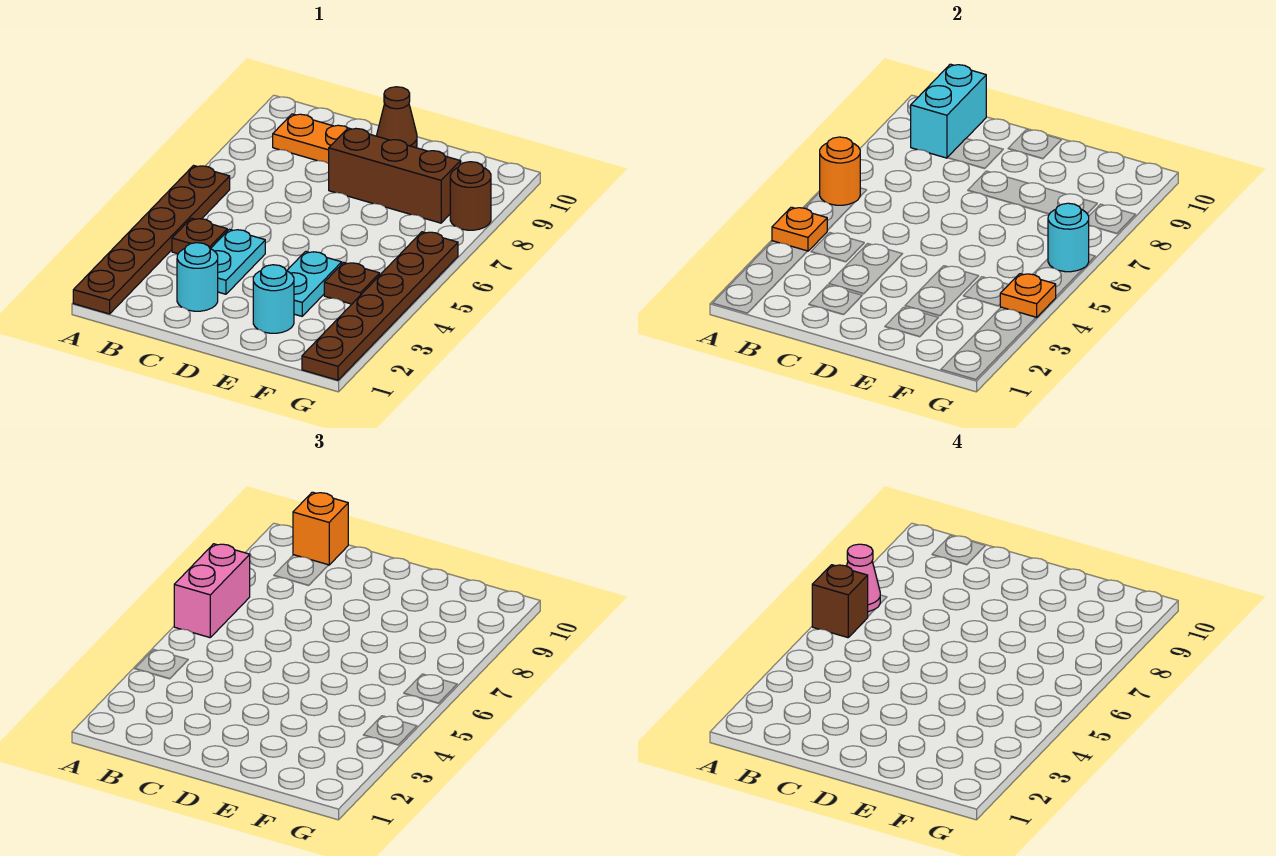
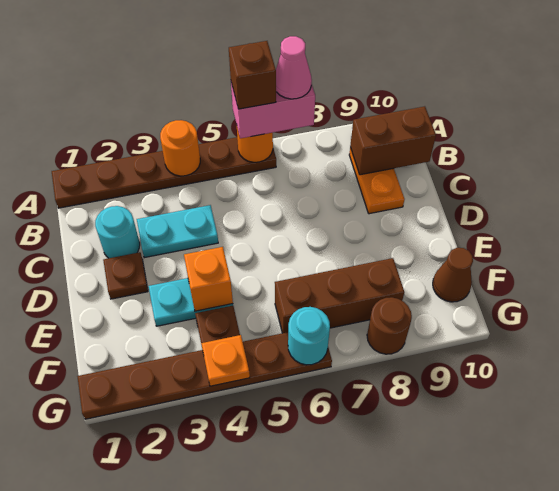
orange 1x1 plate [772,207,827,251] -> orange 1x1 round brick [160,120,200,176]
brown 1x1 plate [172,218,227,254] -> brown 1x1 plate moved to [103,252,148,299]
cyan 1x2 brick [911,64,986,158] -> brown 1x2 brick [350,106,436,175]
orange 1x1 brick [293,492,348,565] -> orange 1x1 brick moved to [184,247,233,311]
brown 1x3 brick [329,128,460,223] -> brown 1x3 brick turned to [275,258,404,333]
brown 1x1 cone [377,87,417,148] -> brown 1x1 cone moved to [433,248,473,302]
cyan 1x1 round brick [253,265,294,333] -> none

